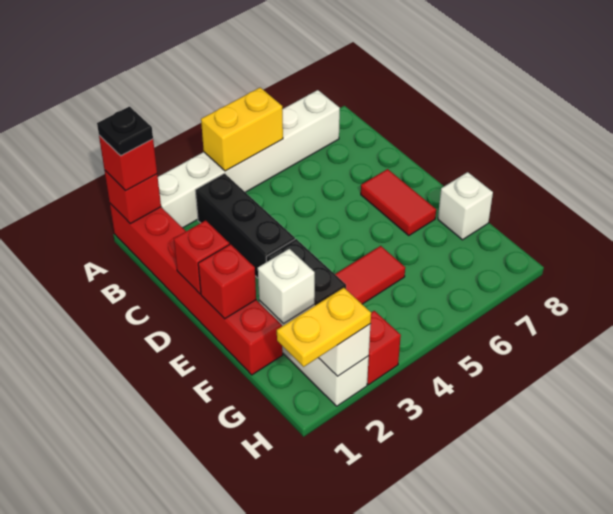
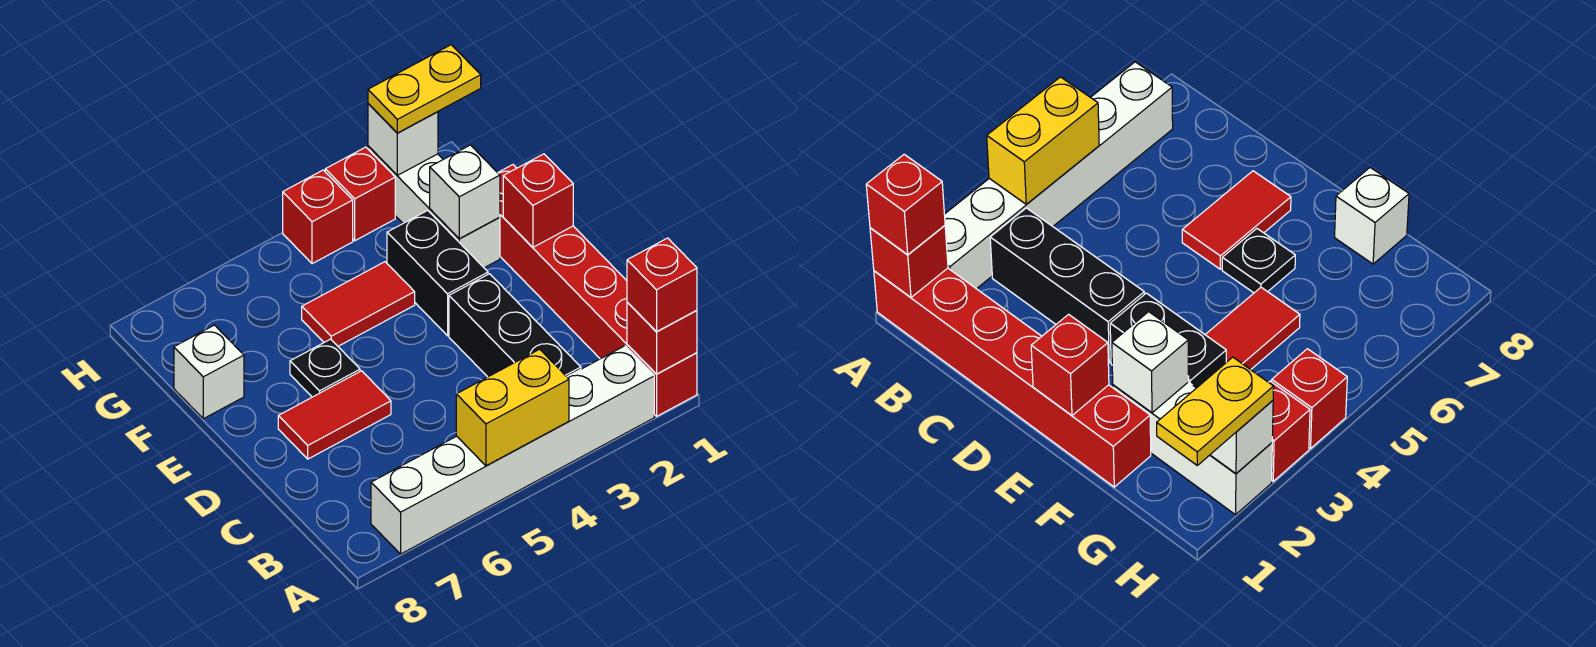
black 1x1 plate [97,107,153,156] -> black 1x1 plate moved to [290,339,360,397]
red 1x1 brick [174,220,229,294] -> red 1x1 brick moved to [283,170,353,264]
red 1x2 tile [361,169,436,235] -> red 1x2 tile turned to [278,371,391,459]

